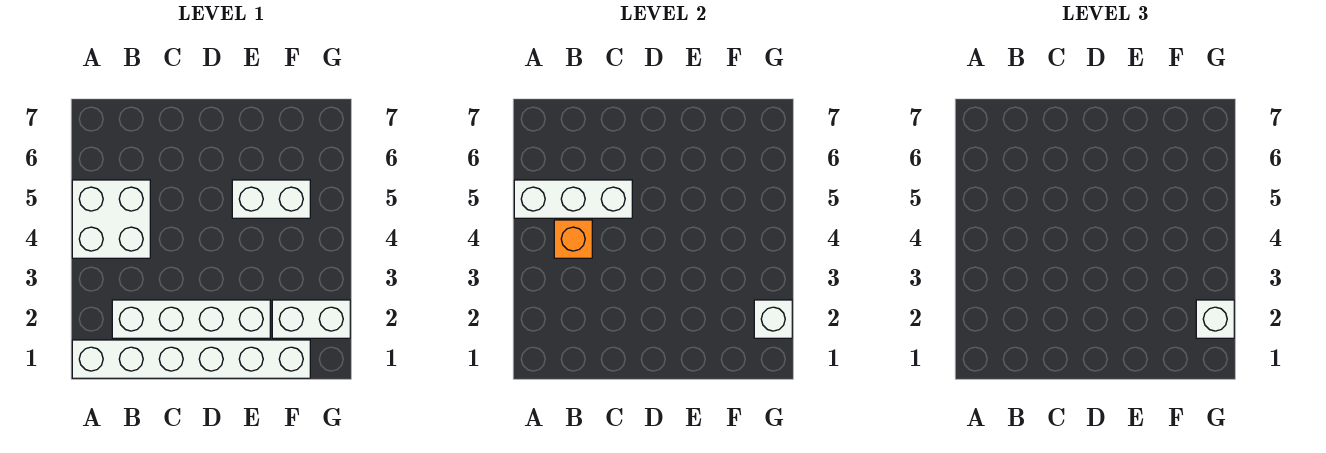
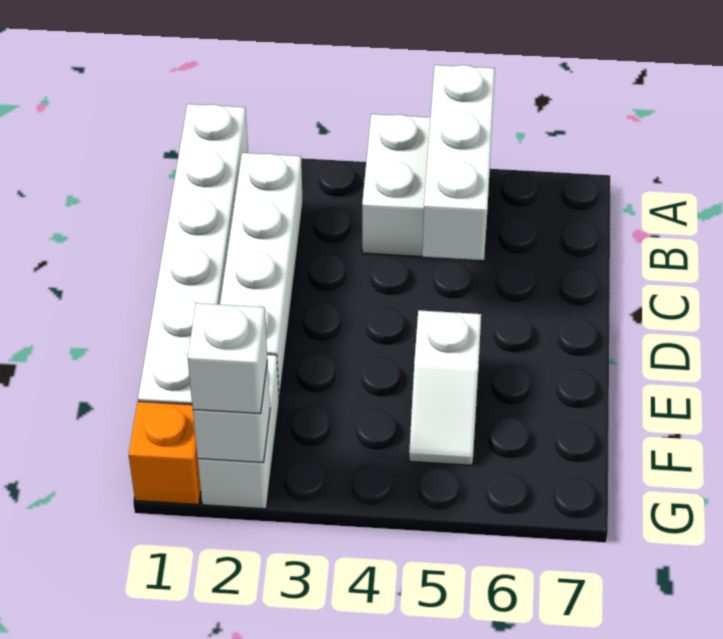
orange 1x1 brick [554,220,592,258] -> orange 1x1 brick moved to [129,401,201,505]
white 1x2 brick [232,180,310,218] -> white 1x2 slope [409,310,481,465]

